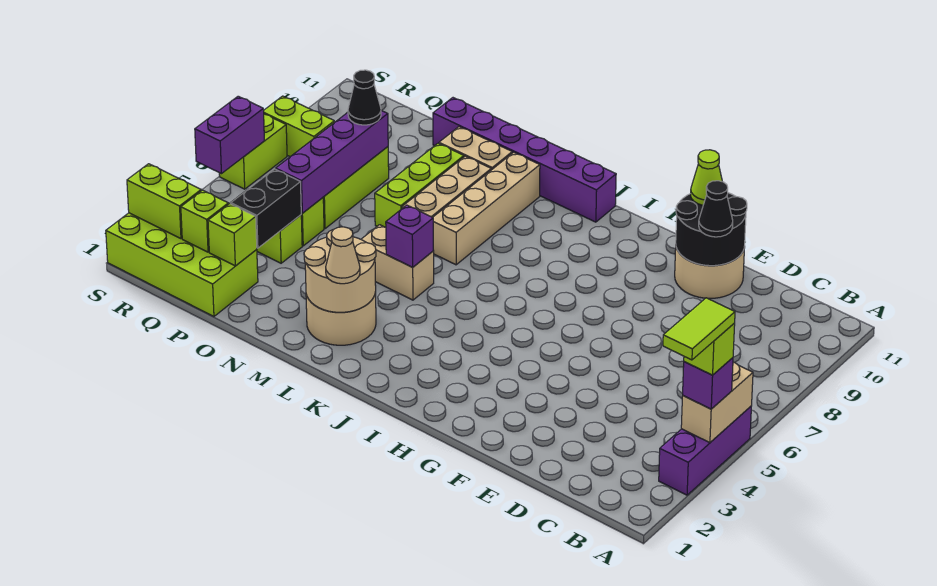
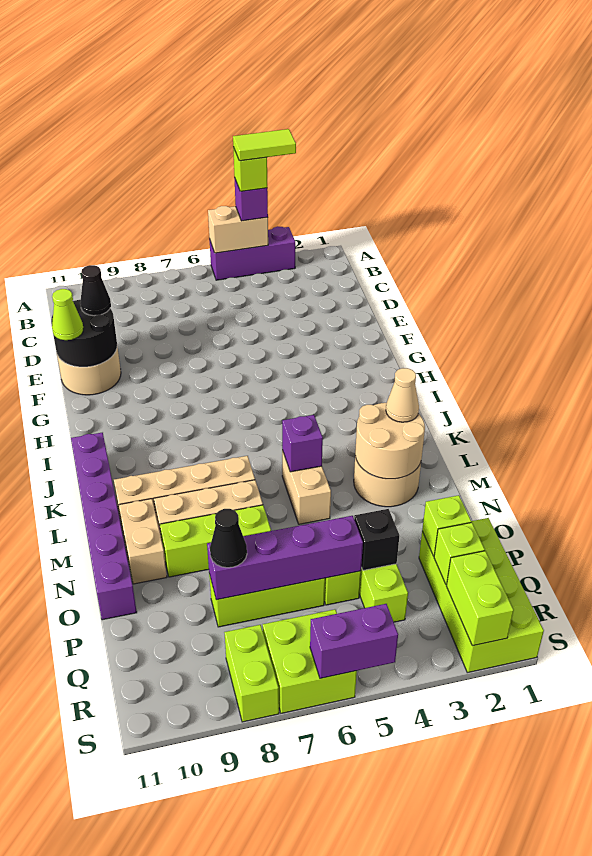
black 1x2 brick [231,169,301,248] -> black 1x1 brick [354,509,399,570]
lime 1x2 brick [219,114,287,189] -> lime 2x2 brick [263,609,357,713]

